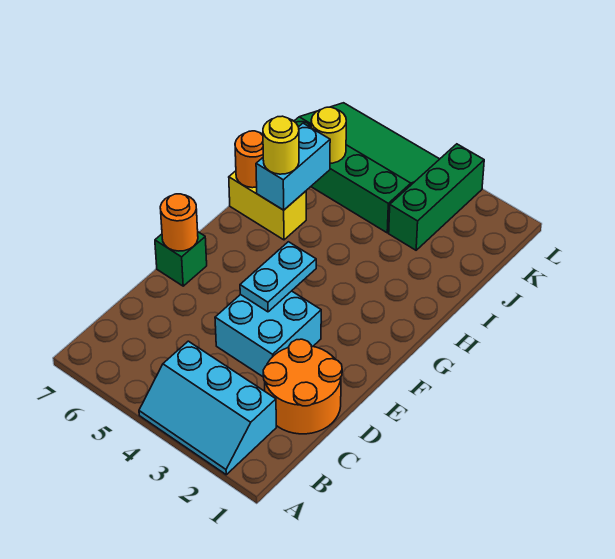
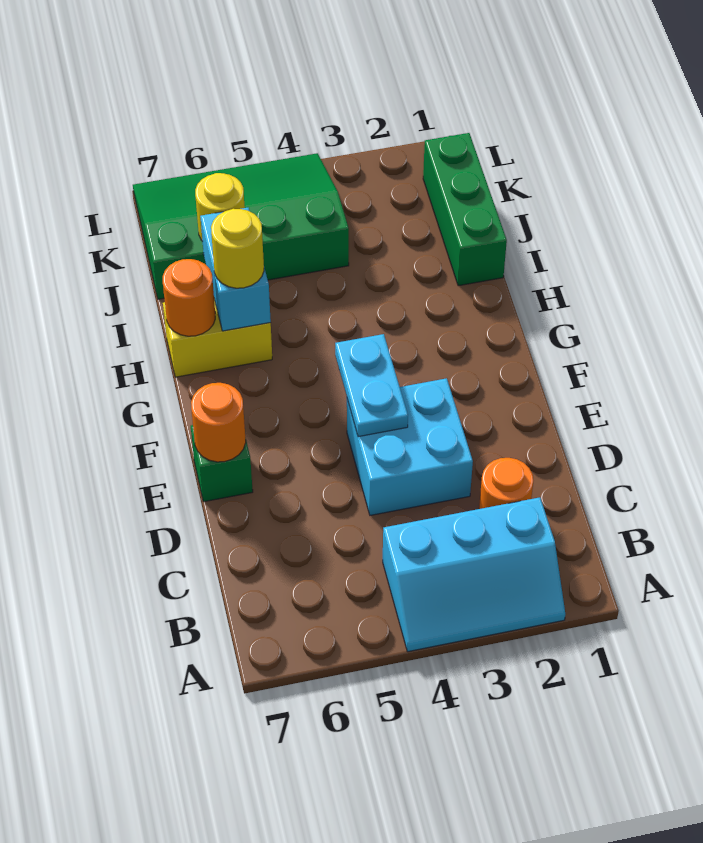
orange 2x2 round brick [263,339,342,434] -> orange 1x1 round brick [479,458,533,509]
green 1x3 brick [389,144,484,250] -> green 1x3 brick moved to [423,133,507,286]

